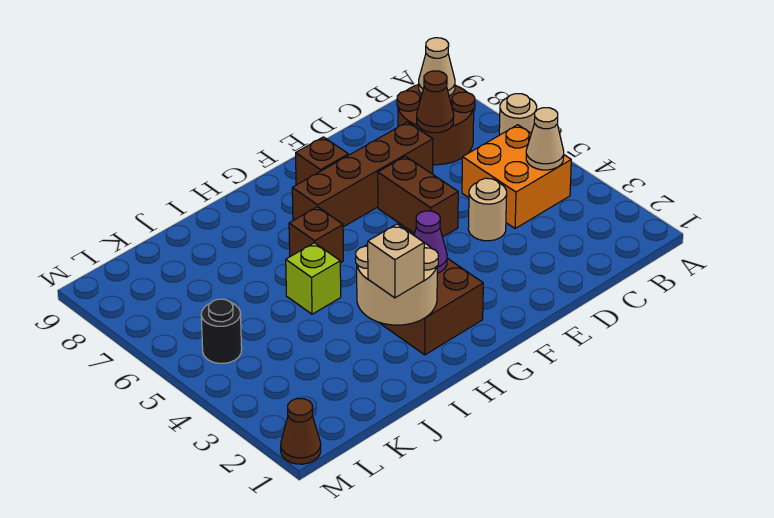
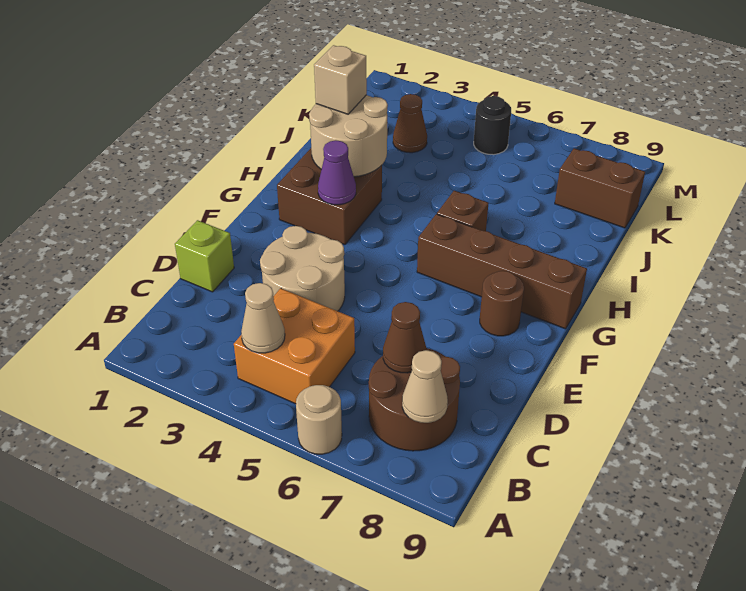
tan 1x1 round brick [468,178,507,241] -> tan 2x2 round brick [260,226,345,311]
brown 1x4 brick [292,122,433,227] -> brown 1x4 brick turned to [417,214,587,329]
brown 1x2 brick [378,156,458,237] -> brown 1x2 brick moved to [555,148,645,228]
brown 1x1 brick [296,137,348,185] -> brown 1x1 round brick [480,271,524,336]
lime 1x1 brick [286,243,341,314] -> lime 1x1 brick moved to [175,220,234,292]
brown 1x1 cone [281,398,321,464] -> brown 1x1 cone moved to [393,94,427,153]

